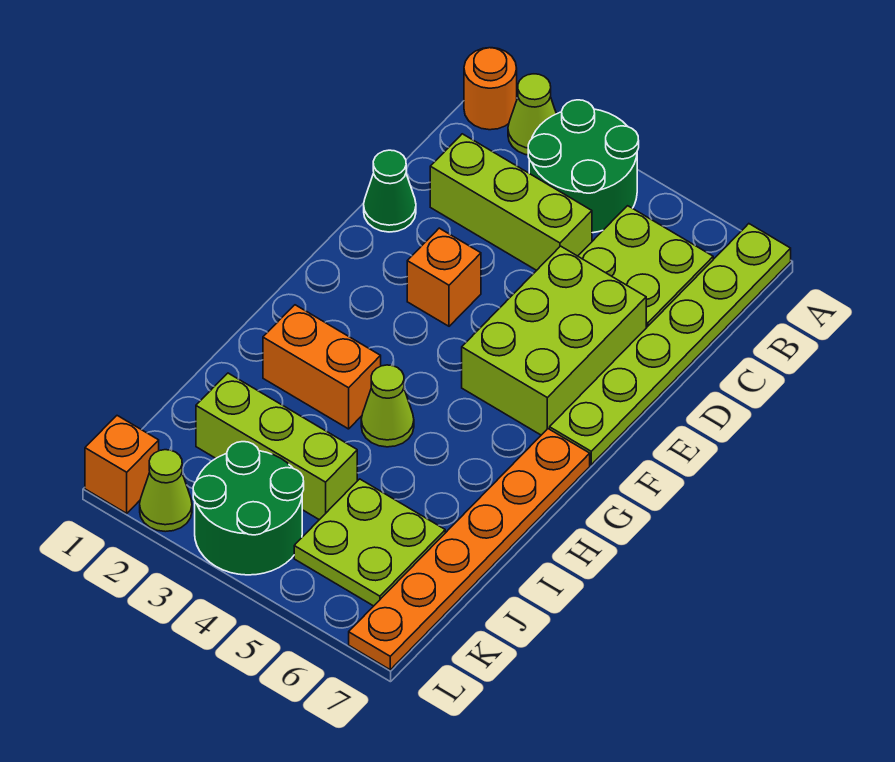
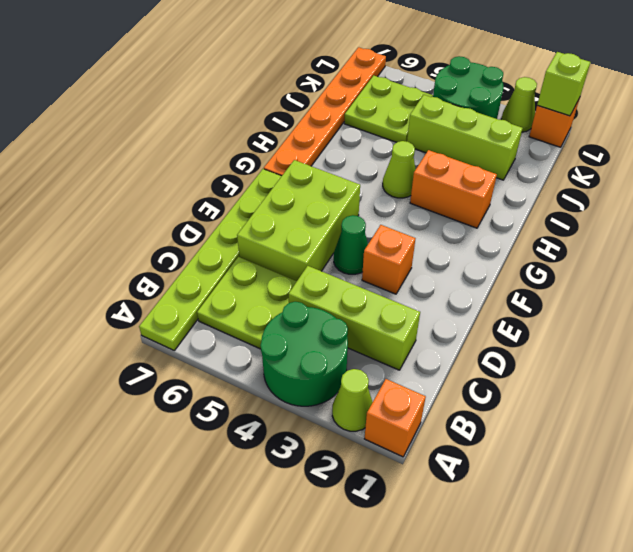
orange 1x1 round brick [464,48,517,130] -> orange 1x1 brick [364,379,426,457]
green 1x1 cone [364,150,416,232] -> green 1x1 cone moved to [334,215,368,274]
none -> lime 1x1 brick [537,52,590,116]

